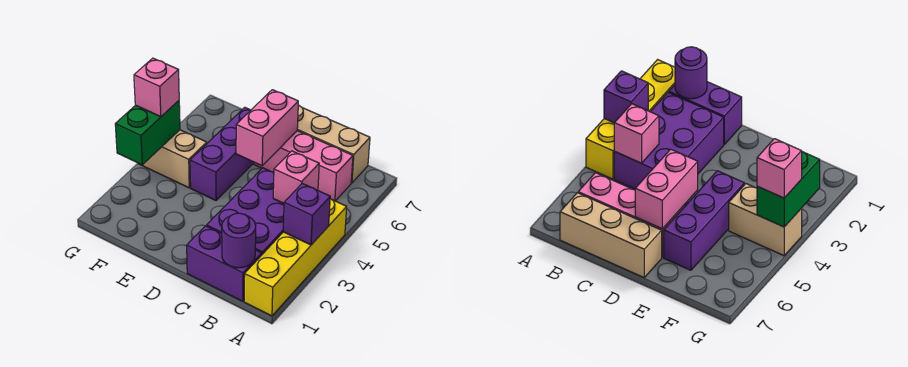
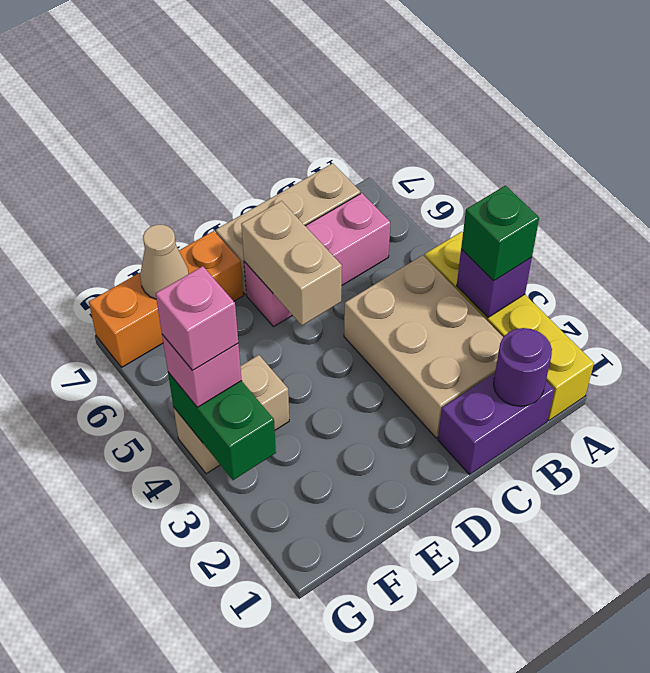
none -> green 1x1 brick [461,186,539,281]
purple 2x3 brick [207,168,284,254] -> tan 2x3 brick [344,255,503,438]
pink 1x1 brick [273,151,319,203] -> pink 1x1 brick moved to [156,266,238,371]
pink 1x2 brick [236,90,298,166] -> tan 1x2 brick [241,201,342,325]
purple 1x3 brick [190,107,254,200] -> none
none -> orange 1x3 brick [89,231,243,368]
none -> tan 1x1 cone [140,225,189,299]

